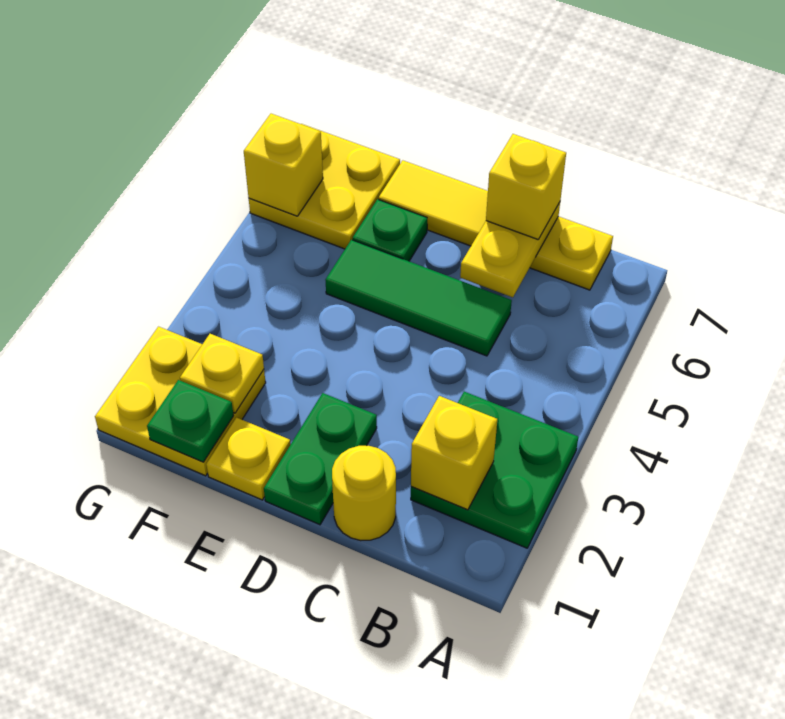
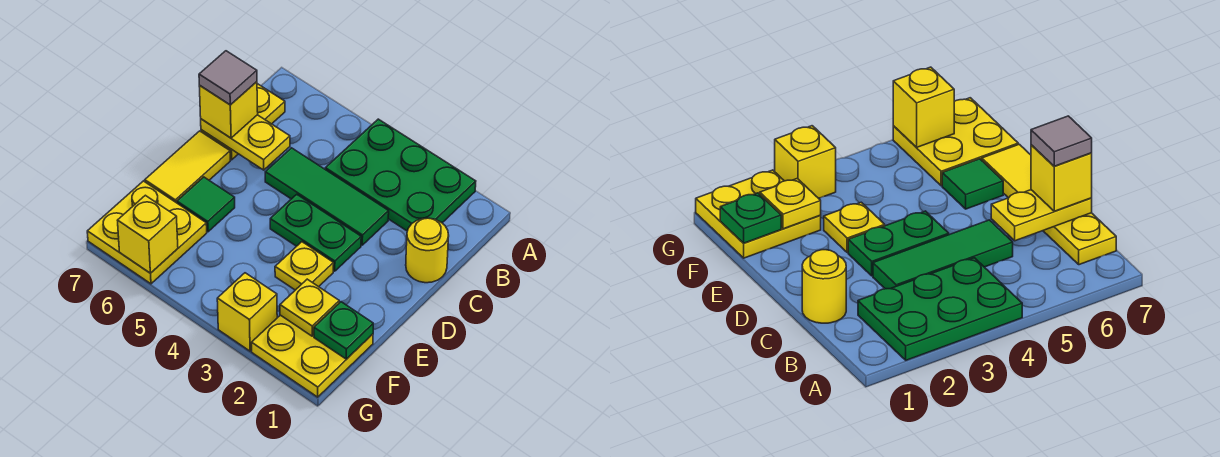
green 2x2 plate [411,392,578,548] -> green 2x3 plate [325,119,476,231]
yellow 1x1 brick [411,396,497,510] -> yellow 1x1 brick moved to [217,273,277,351]
green 1x3 tile [326,240,512,356] -> green 1x3 tile turned to [265,148,389,245]
none -> grey 1x1 tile [199,51,257,105]
green 1x2 plate [264,393,377,525] -> green 1x2 plate moved to [270,194,361,271]
yellow 1x1 plate [206,418,291,500] -> yellow 1x1 plate moved to [275,242,334,290]
green 1x1 plate [353,199,427,261] -> green 1x1 tile [177,177,235,232]

